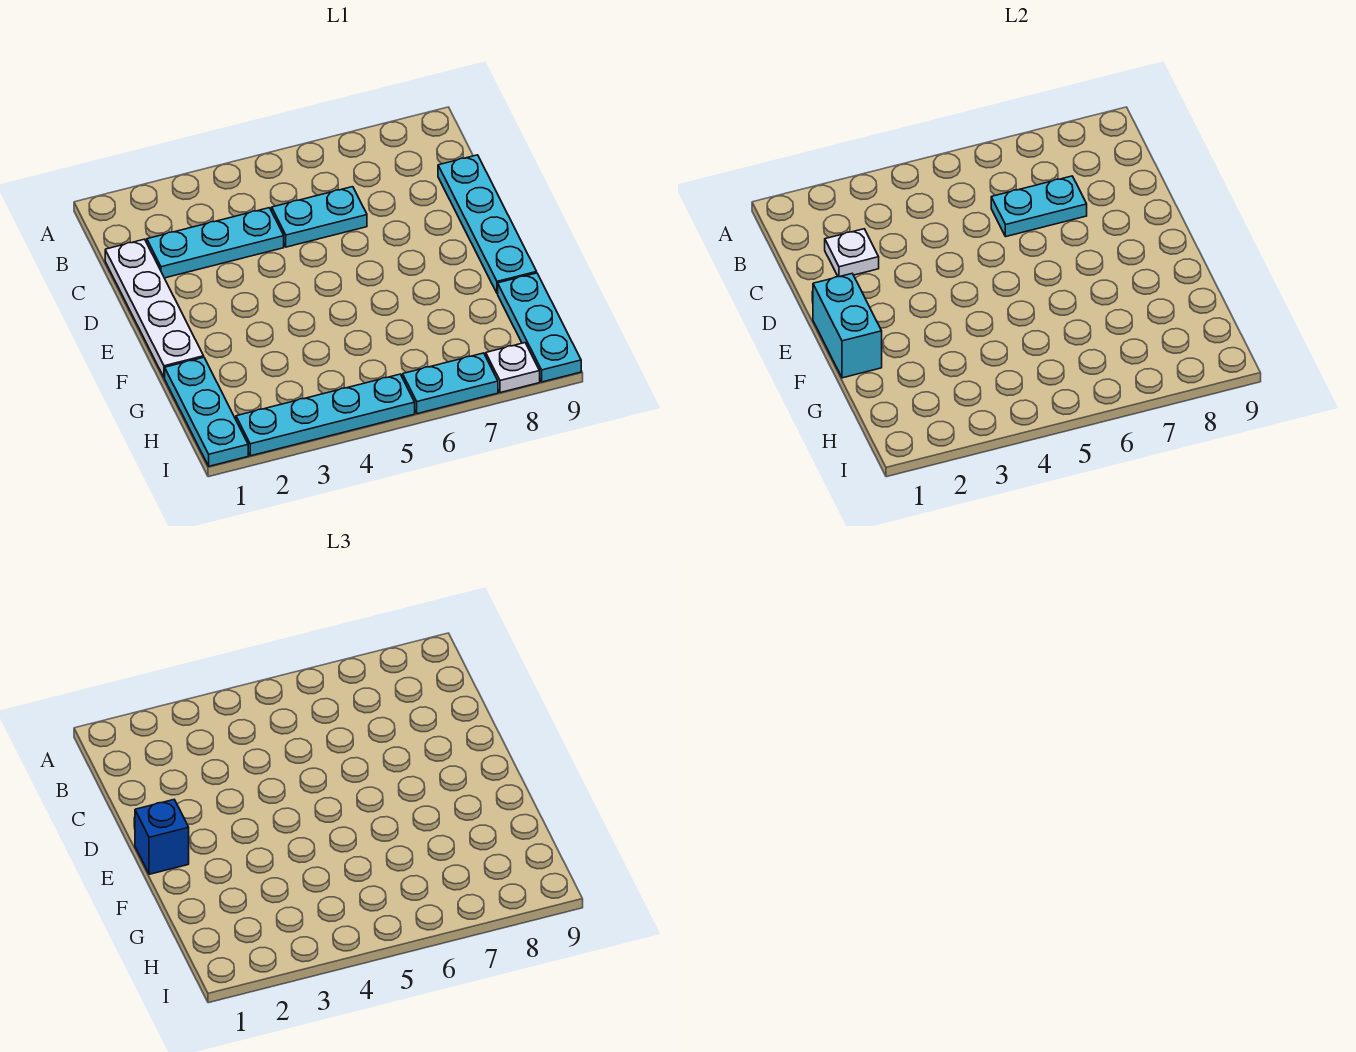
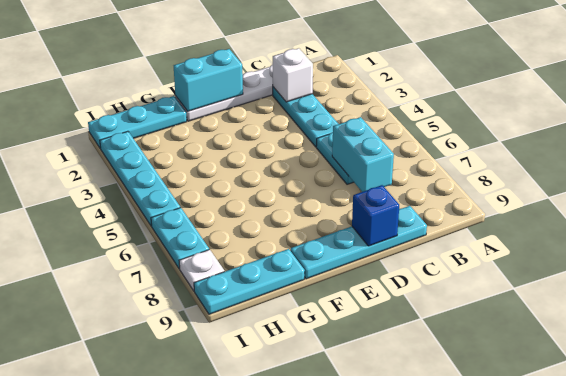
white 1x1 plate [825,229,879,277] -> white 1x1 brick [273,48,313,102]
cyan 1x2 plate [991,176,1087,237] -> cyan 1x2 brick [332,117,394,192]
blue 1x1 brick [135,800,189,874] -> blue 1x1 brick moved to [352,185,399,246]

